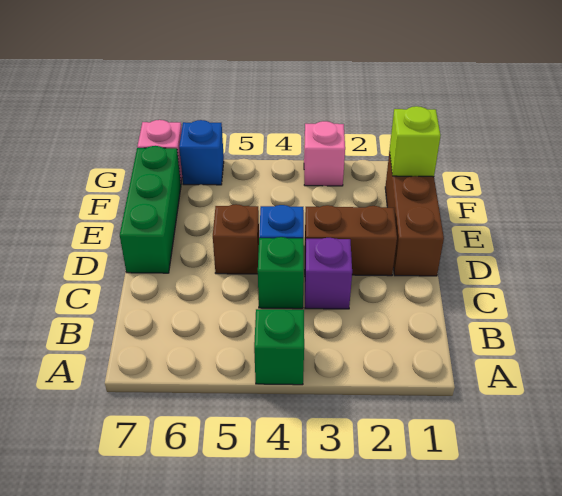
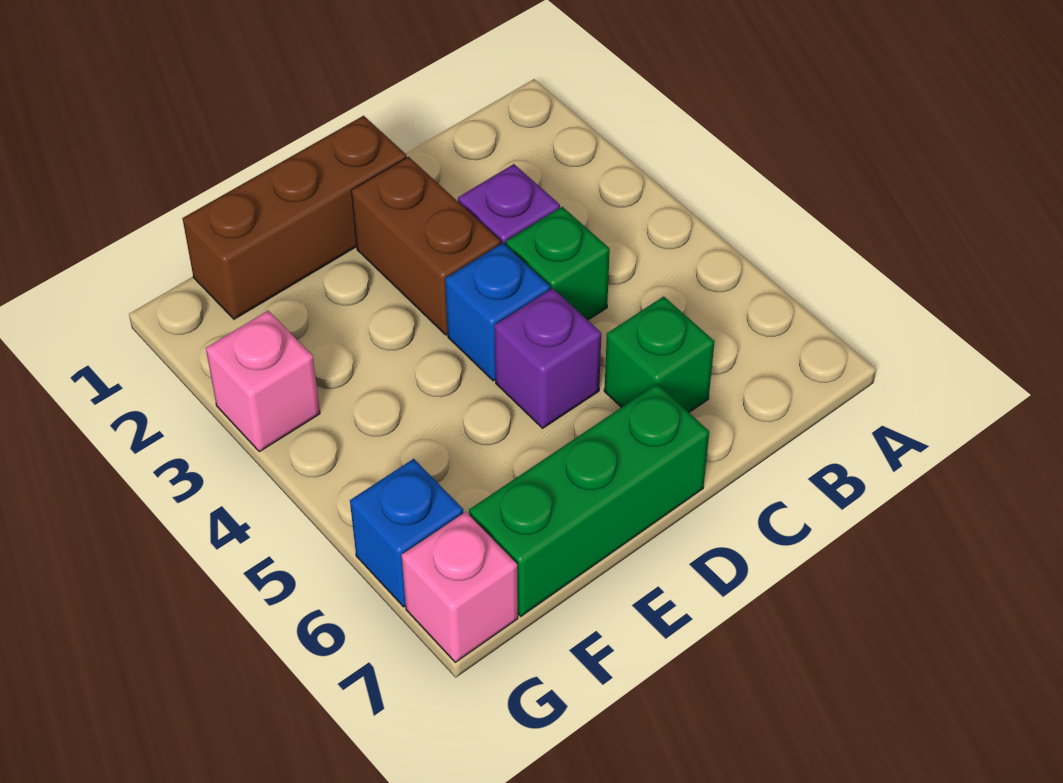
green 1x1 brick [254,309,304,385] -> green 1x1 brick moved to [604,296,715,412]
brown 1x1 brick [213,204,259,274] -> purple 1x1 brick [494,288,601,428]
lime 1x1 brick [390,106,441,177] -> none

